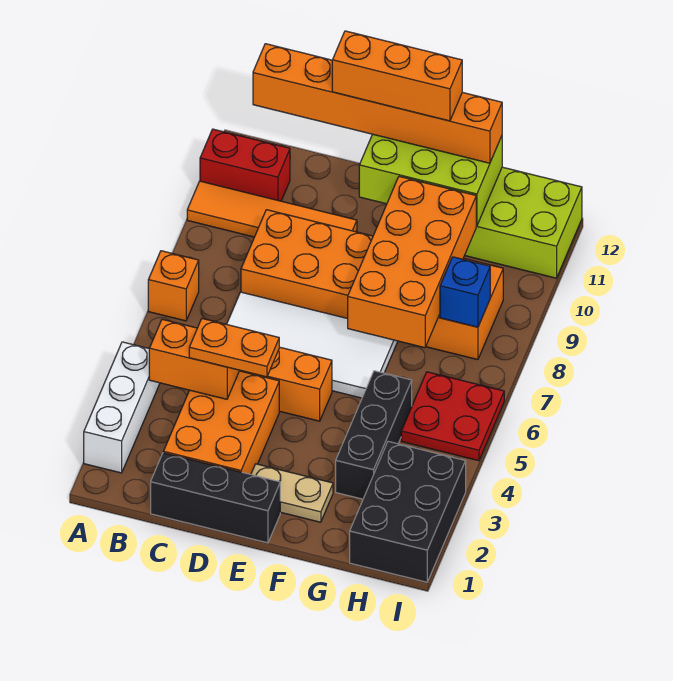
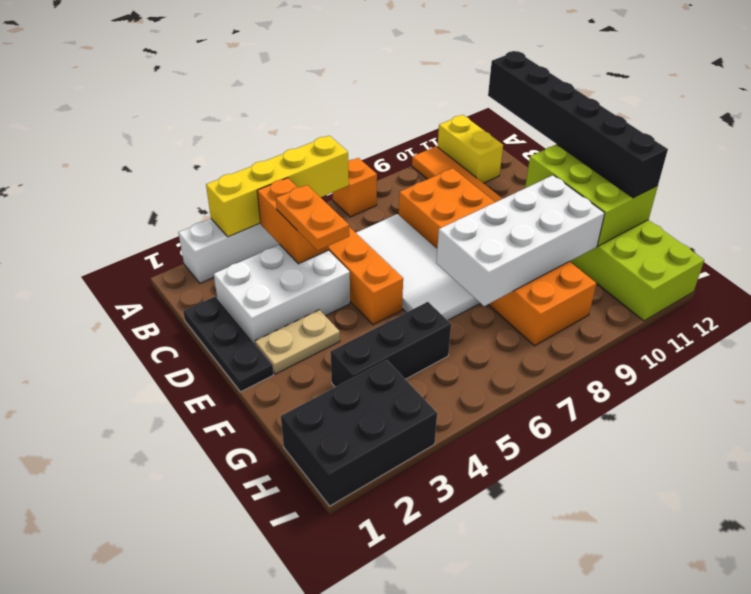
none -> yellow 1x4 brick [206,136,349,237]
red 1x2 brick [200,129,290,201] -> yellow 1x2 brick [438,115,503,183]
orange 1x6 brick [253,44,502,163] -> black 1x6 brick [488,51,668,198]
black 1x3 brick [151,453,280,543] -> black 1x3 plate [183,297,274,392]
orange 2x3 brick [163,371,279,474] -> white 2x3 brick [214,245,350,343]
orange 1x3 brick [332,31,462,121] -> none
tan 1x2 plate [251,464,333,522] -> tan 1x2 plate turned to [255,310,340,374]
orange 2x4 brick [348,177,476,348] -> white 2x4 brick [436,175,605,306]
red 2x2 plate [401,372,504,461] -> none
blue 1x1 brick [440,257,490,327] -> none

